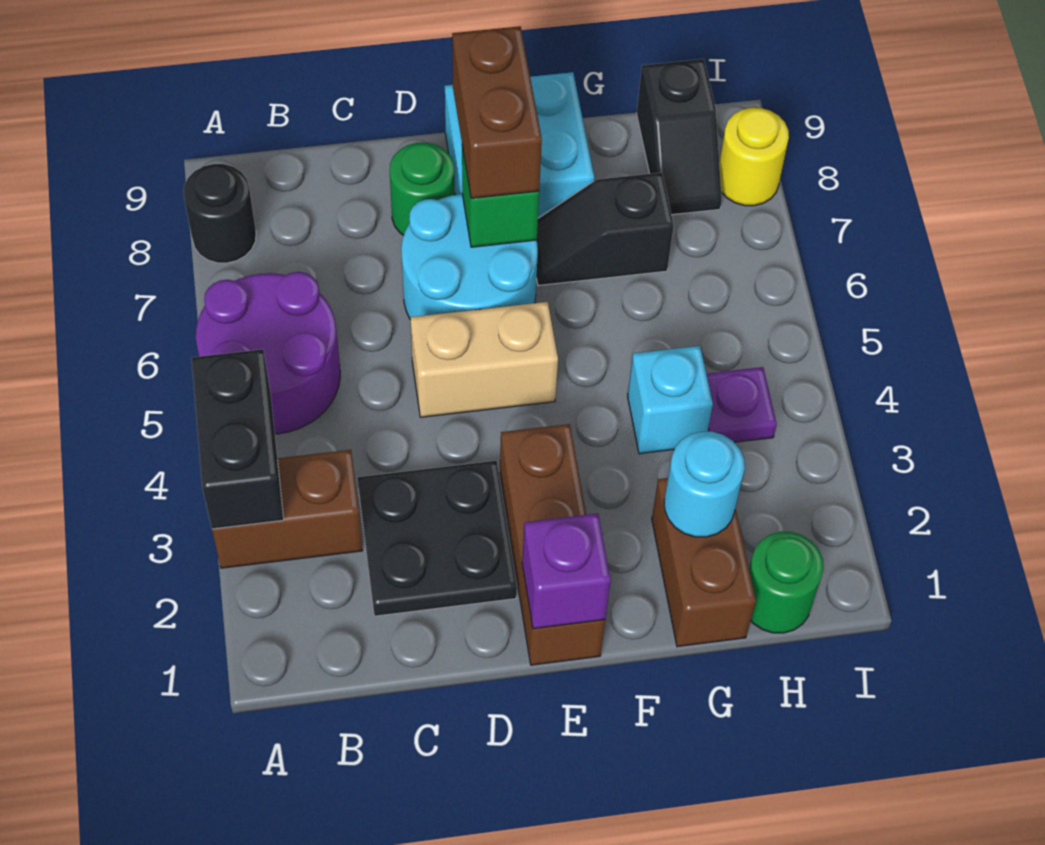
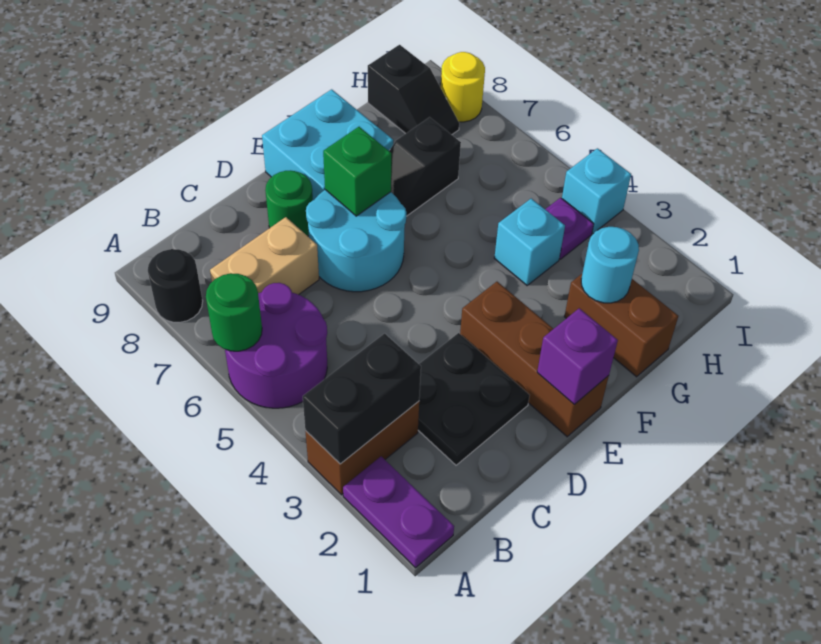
none -> purple 1x2 plate [343,457,454,568]
black 1x2 brick [191,349,284,529] -> black 1x2 brick turned to [303,334,421,464]
tan 1x2 brick [410,302,558,417] -> tan 1x2 brick moved to [210,217,319,295]
brown 1x2 brick [452,26,542,198] -> none
green 1x1 round brick [749,532,824,633] -> green 1x1 round brick moved to [206,273,262,351]
none -> cyan 1x1 brick [562,148,631,234]

